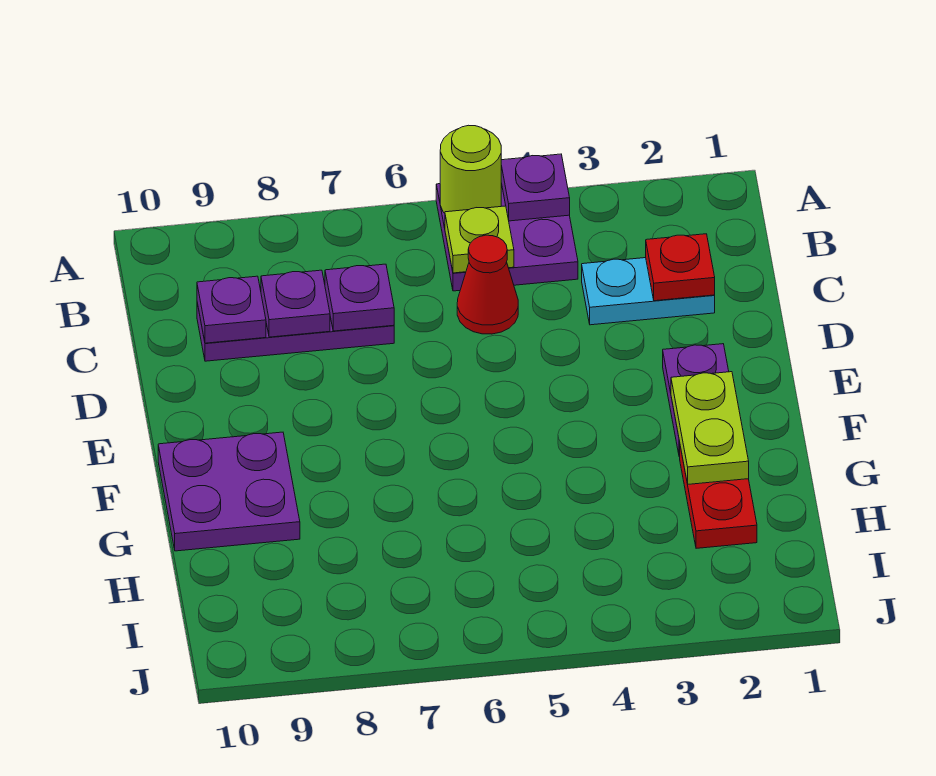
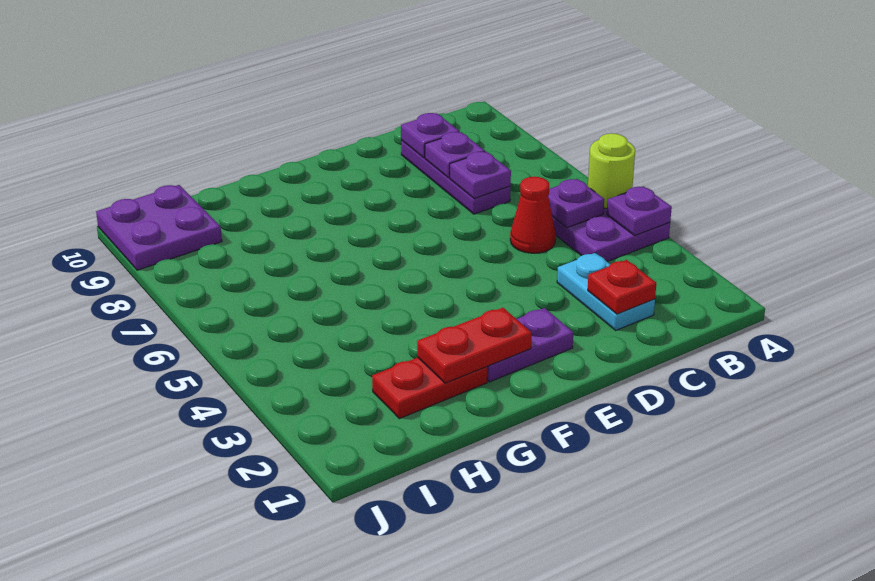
lime 1x1 plate [445,206,514,273] -> purple 1x1 plate [548,179,604,228]
lime 1x2 plate [671,372,749,484] -> red 1x2 plate [417,308,532,383]
purple 2x2 plate [158,432,300,551] -> purple 2x2 plate moved to [96,185,222,270]

